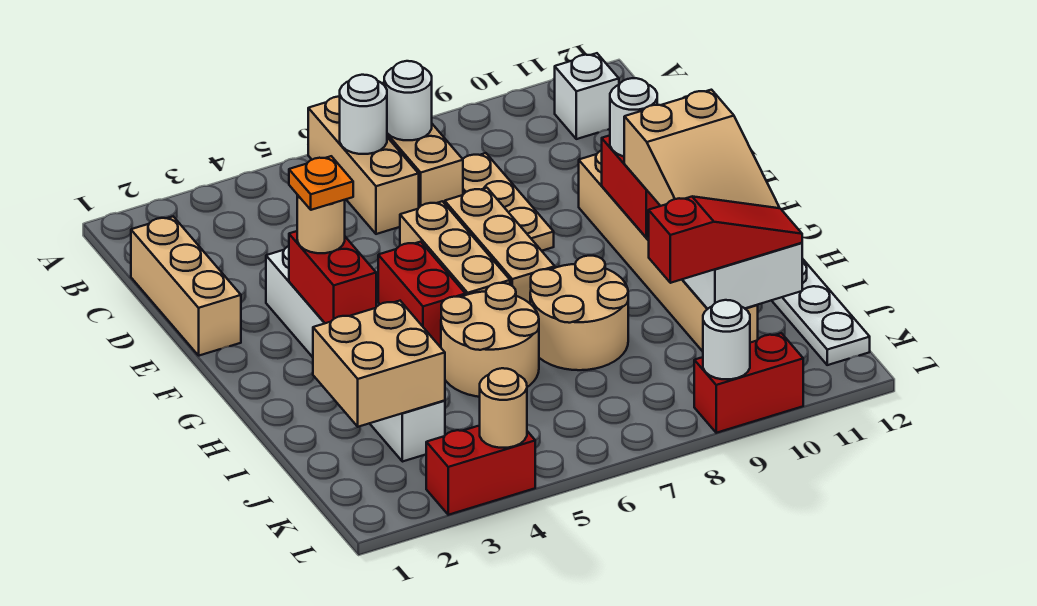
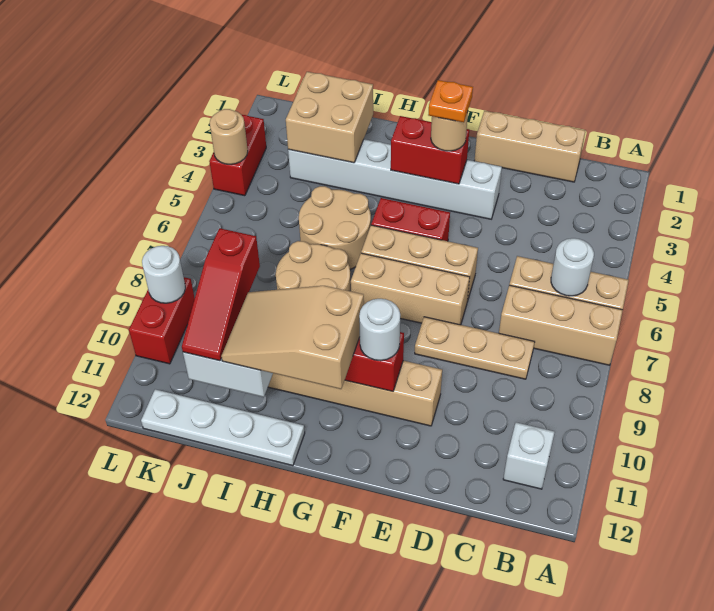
white 1x1 round brick [384,61,432,140] -> none

